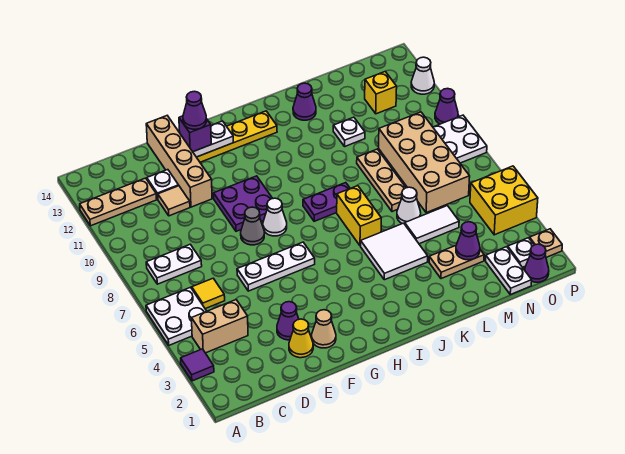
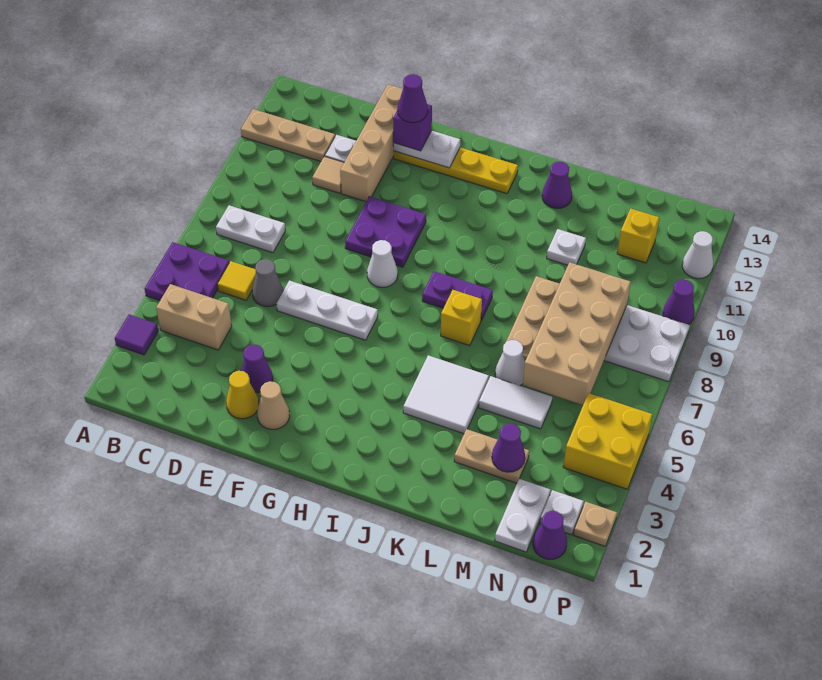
white 2x2 plate [146,287,207,345] -> purple 2x2 plate [145,242,229,301]
grey 1x1 cone [241,207,264,245] -> grey 1x1 cone moved to [252,259,283,307]
yellow 1x2 brick [337,186,381,246] -> yellow 1x1 brick [441,290,482,345]

